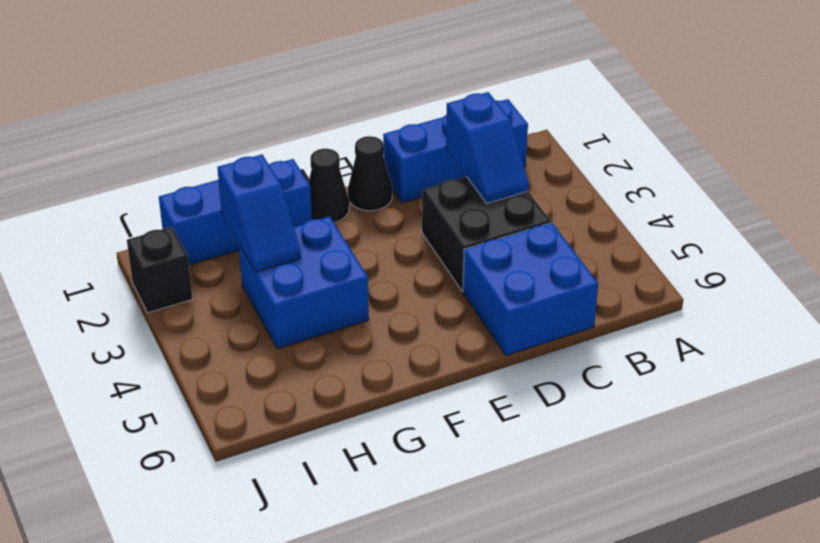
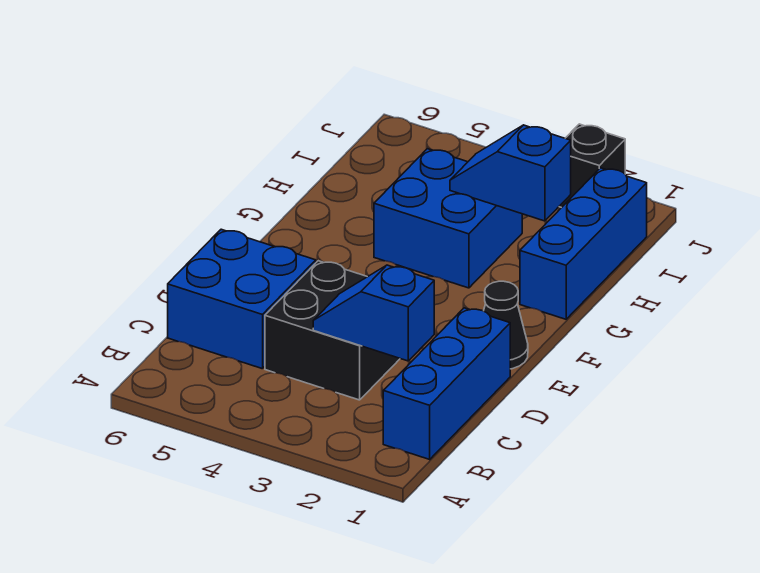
black 1x1 cone [308,149,349,223] -> none

